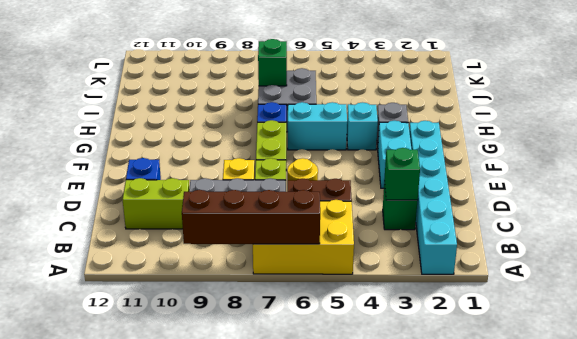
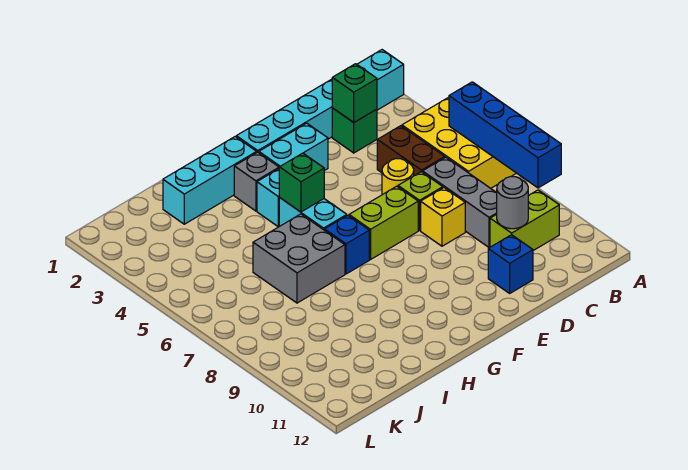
brown 1x4 brick [182,190,320,244] -> blue 1x4 brick [449,82,561,188]
lime 1x2 brick [123,178,189,229] -> lime 1x2 brick turned to [490,190,559,251]
none -> grey 1x1 round brick [496,177,528,229]
none -> cyan 1x3 brick [163,137,257,224]
green 1x1 brick [258,39,287,86] -> green 1x1 brick moved to [279,153,324,212]

